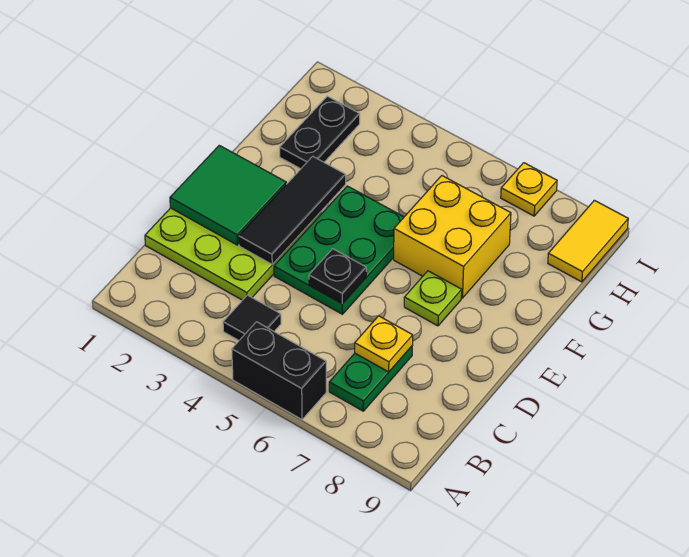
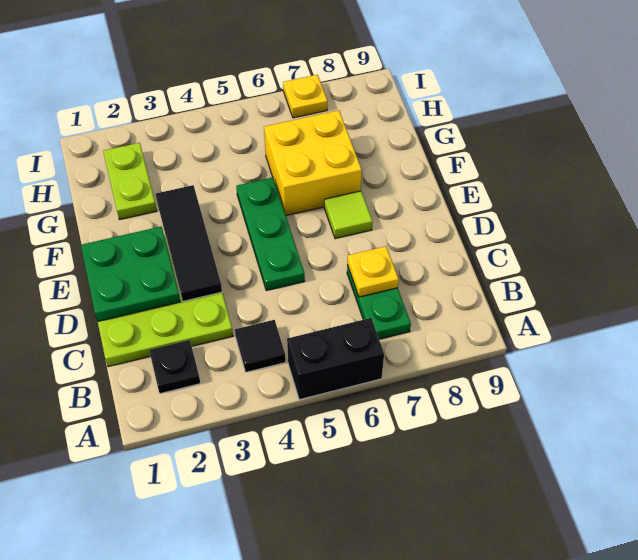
green 2x2 tile [170,145,286,245] -> green 2x2 plate [81,227,180,321]
green 2x3 plate [274,186,404,314] -> green 1x3 plate [236,177,305,291]
black 1x1 plate [309,249,366,304] -> black 1x1 plate moved to [149,340,200,394]
lime 1x1 plate [404,271,462,326] -> lime 1x1 tile [324,191,373,239]
black 1x2 plate [280,96,360,169] -> lime 1x2 plate [103,143,157,220]
yellow 1x2 tile [548,200,628,282] -> none

